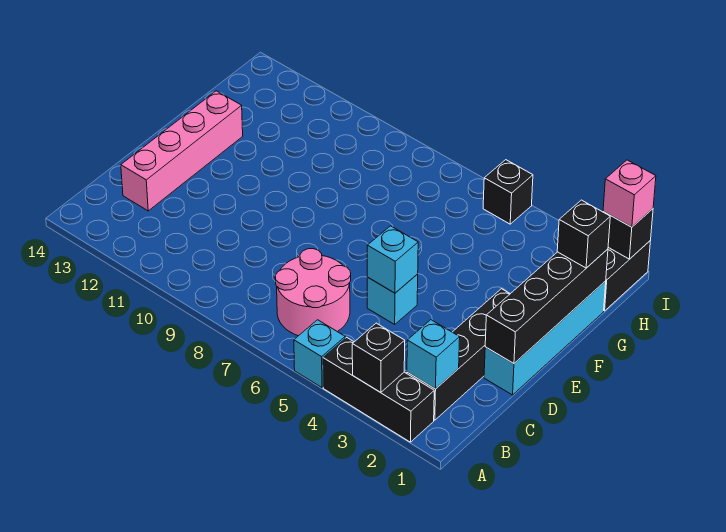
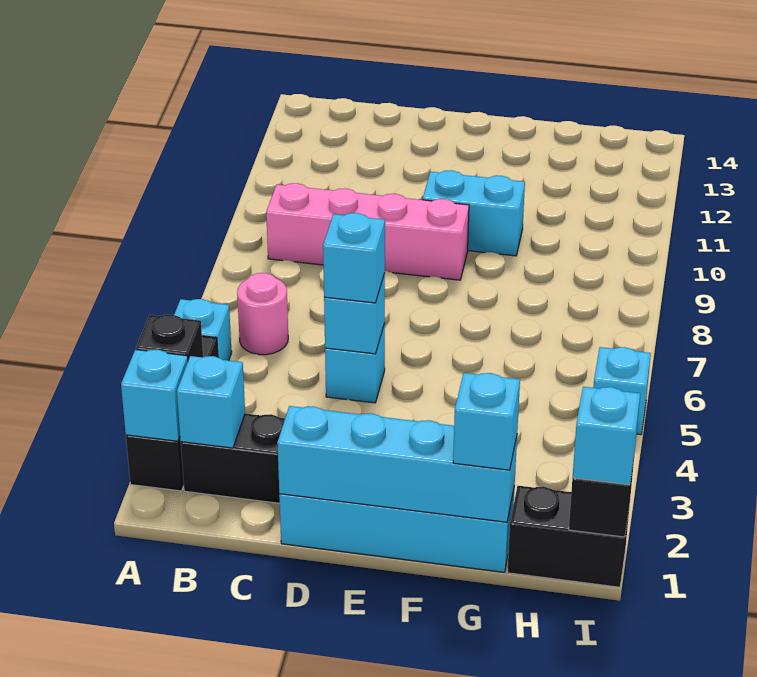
none -> cyan 1x1 brick [121,350,188,441]
pink 2x2 round brick [275,249,351,336] -> pink 1x1 round brick [237,273,288,355]
pink 1x4 brick [121,91,243,211] -> pink 1x4 brick moved to [266,183,469,280]
black 1x4 brick [485,249,608,364] -> cyan 1x4 brick [277,406,517,522]
none -> cyan 1x1 brick [323,213,385,303]
none -> cyan 1x2 brick [423,170,525,256]
black 1x1 brick [557,200,610,268] -> cyan 1x1 brick [453,373,520,470]
pink 1x1 brick [603,160,656,227] -> cyan 1x1 brick [572,387,640,485]
black 1x1 brick [483,160,533,224] -> cyan 1x1 brick [593,347,651,435]

